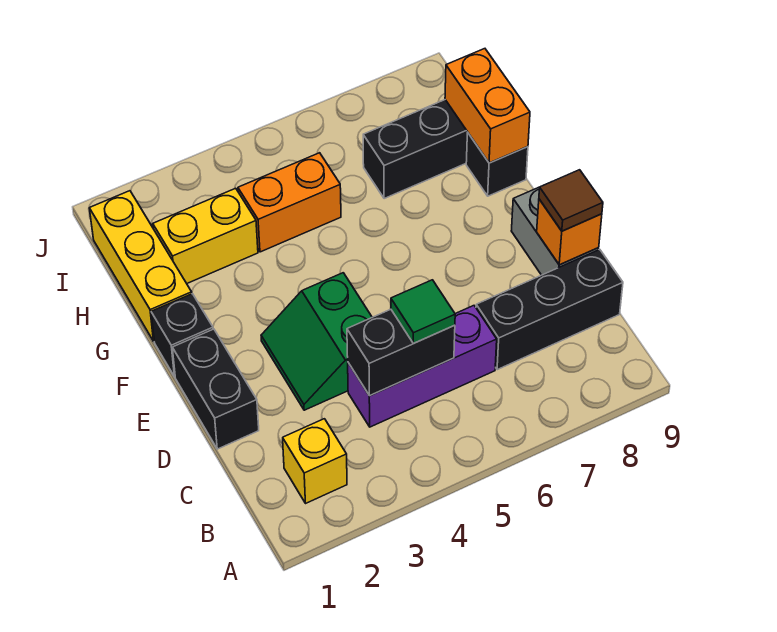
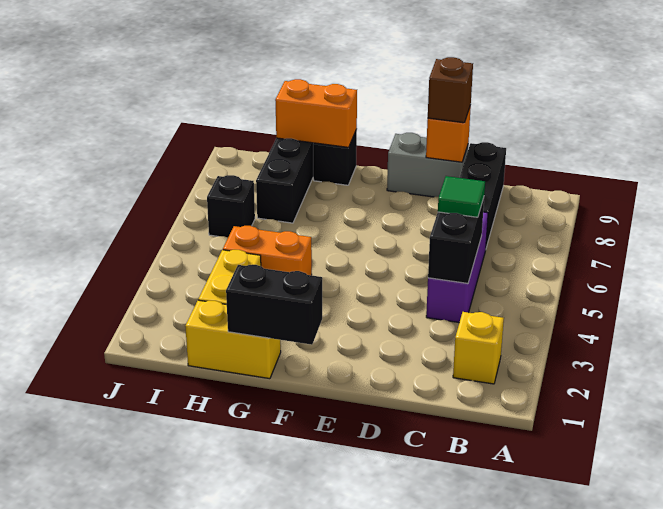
black 1x2 brick [172,329,259,449] -> black 1x2 brick moved to [226,265,322,345]
green 2x2 slope [261,273,372,410] -> none
brown 1x1 tile [539,170,603,231] -> brown 1x1 brick [428,57,473,123]
black 1x1 brick [151,294,213,377] -> black 1x1 brick moved to [207,175,255,237]
yellow 1x3 brick [89,191,192,341] -> yellow 1x2 brick [185,300,281,379]
orange 1x2 brick [238,153,341,252] -> orange 1x2 brick turned to [223,226,312,275]

